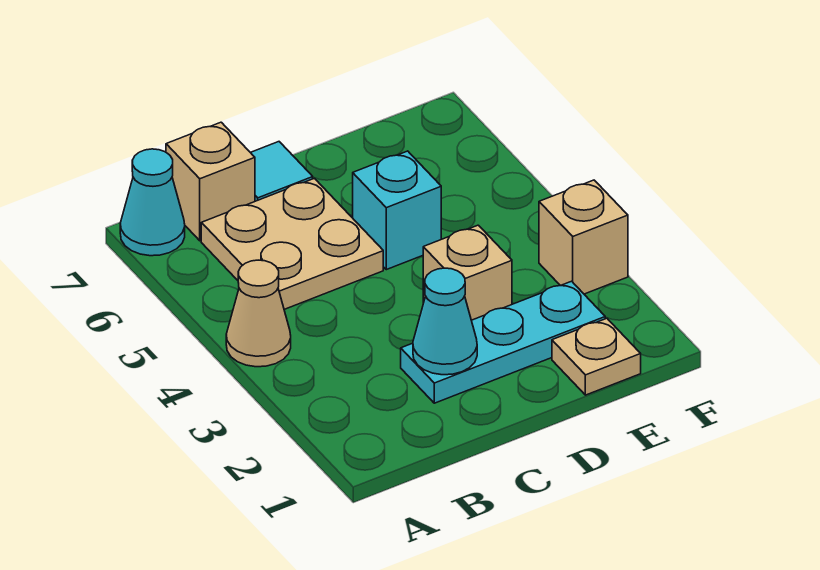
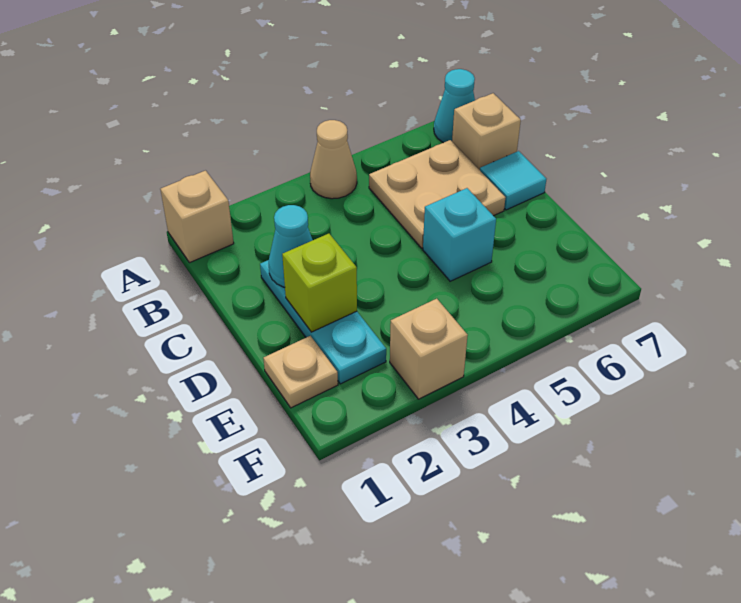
none -> lime 1x1 brick [282,234,357,332]
tan 1x1 brick [423,225,512,320] -> tan 1x1 brick moved to [160,171,234,263]

